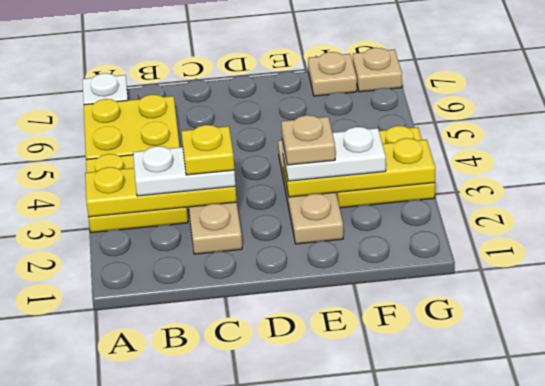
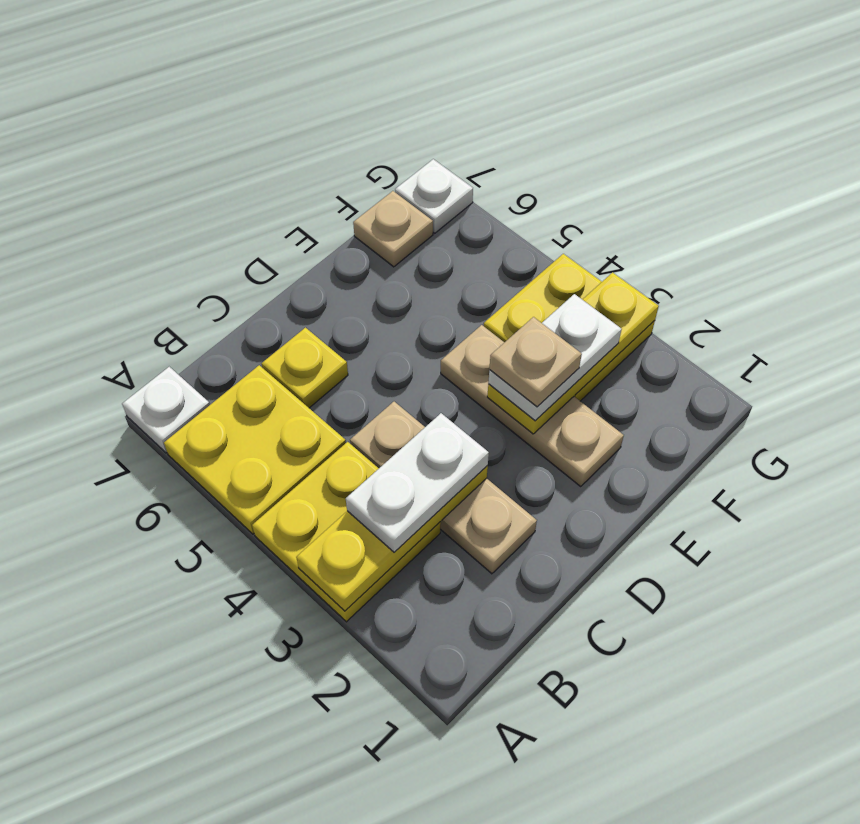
yellow 1x1 plate [181,125,234,175] -> yellow 1x1 plate moved to [262,328,348,408]
tan 1x1 plate [353,48,402,92] -> white 1x1 plate [395,159,473,233]

